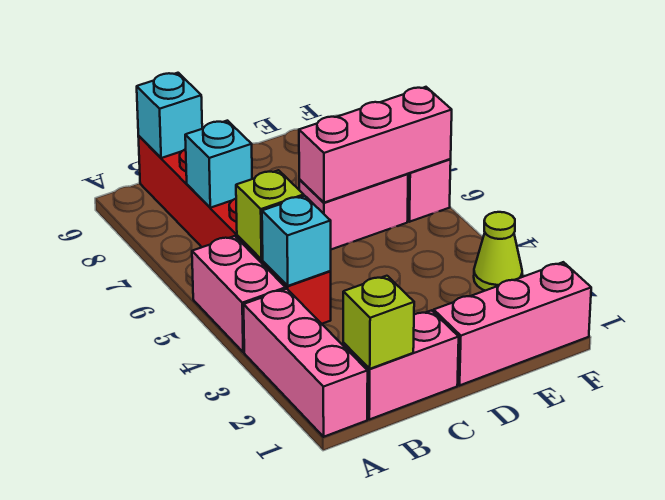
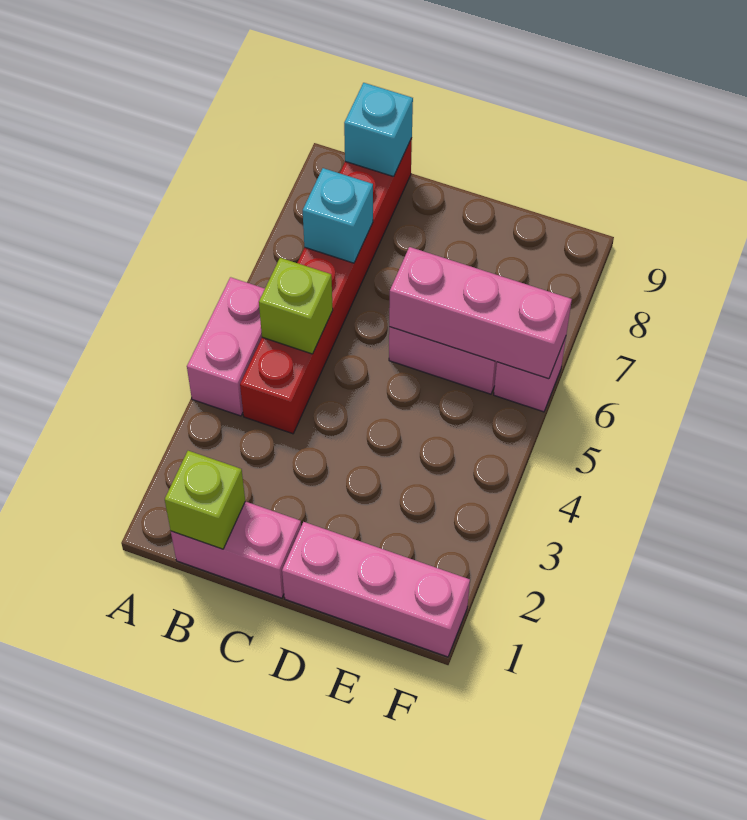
pink 1x3 brick [244,289,368,437] -> none
cyan 1x1 brick [262,196,331,286] -> none
lime 1x1 cone [474,212,522,291] -> none

